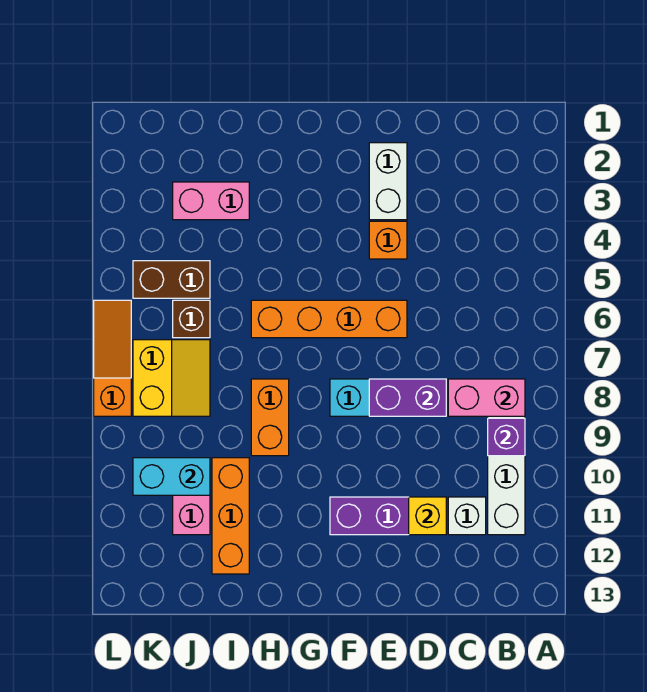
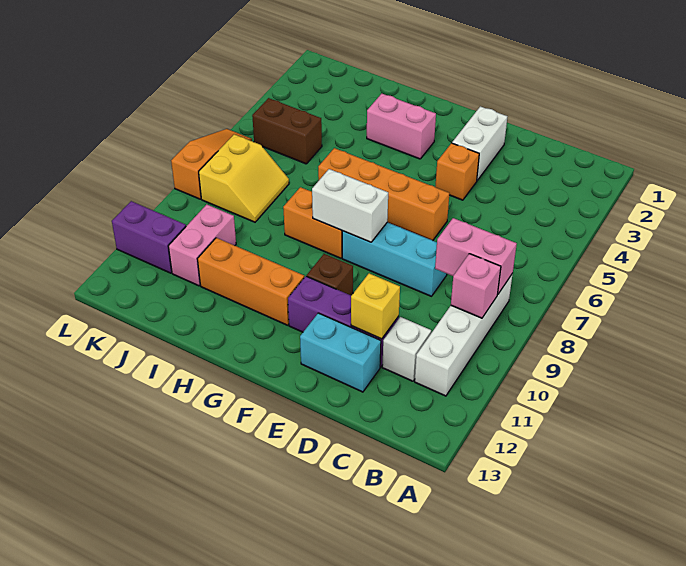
purple 1x1 brick [488,418,525,456] -> pink 1x1 brick [451,254,501,318]
purple 1x2 brick [369,379,446,416] -> purple 1x2 brick moved to [112,201,186,273]
none -> white 1x2 brick [312,169,388,242]
orange 1x2 brick [251,379,289,456] -> orange 1x2 brick turned to [283,187,342,258]
pink 1x2 brick [173,182,249,220] -> pink 1x2 brick moved to [367,94,436,159]
orange 1x3 brick [212,458,249,574] -> orange 1x3 brick turned to [198,238,304,325]
brown 1x1 brick [173,300,210,338] -> brown 1x1 brick moved to [307,254,353,296]
cyan 1x2 brick [133,458,210,495] -> cyan 1x2 brick moved to [300,313,381,392]

